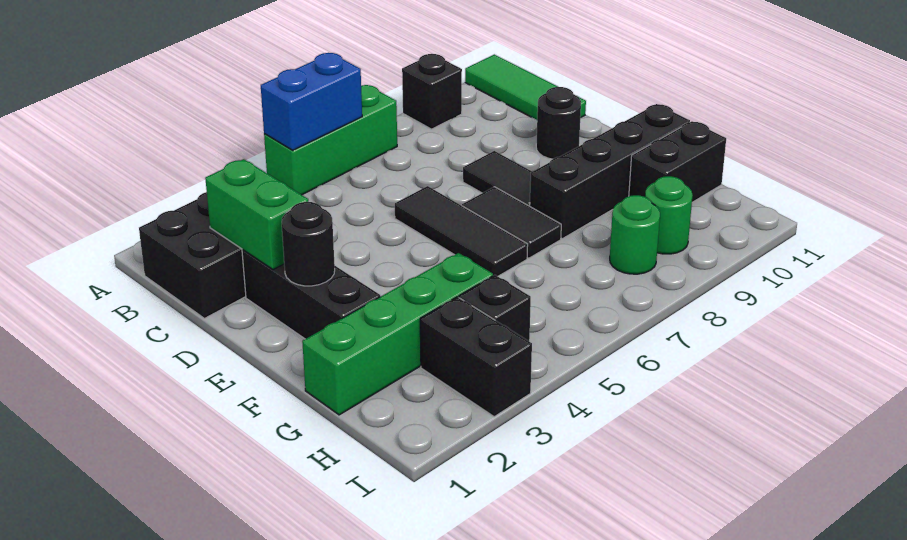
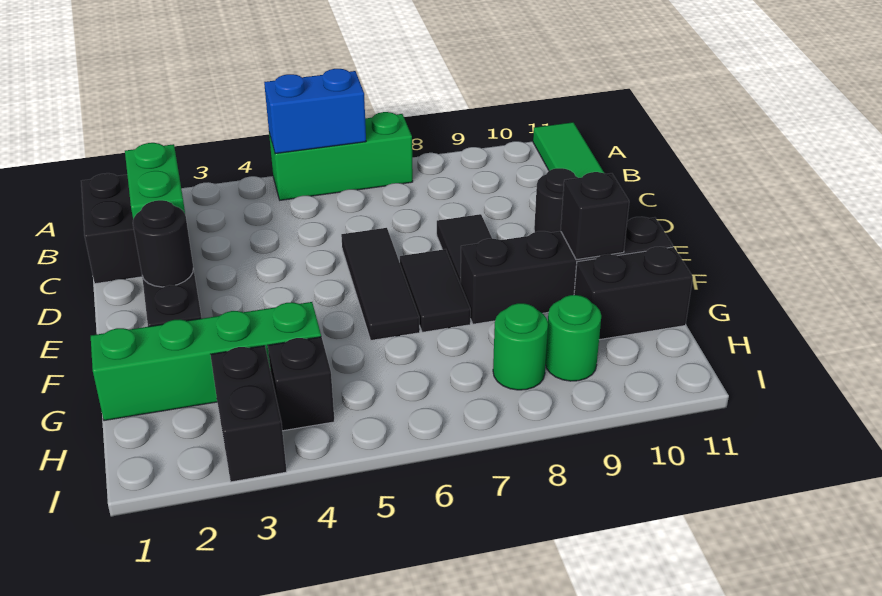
black 1x1 brick [402,54,462,129] -> black 1x1 brick moved to [561,172,629,260]

